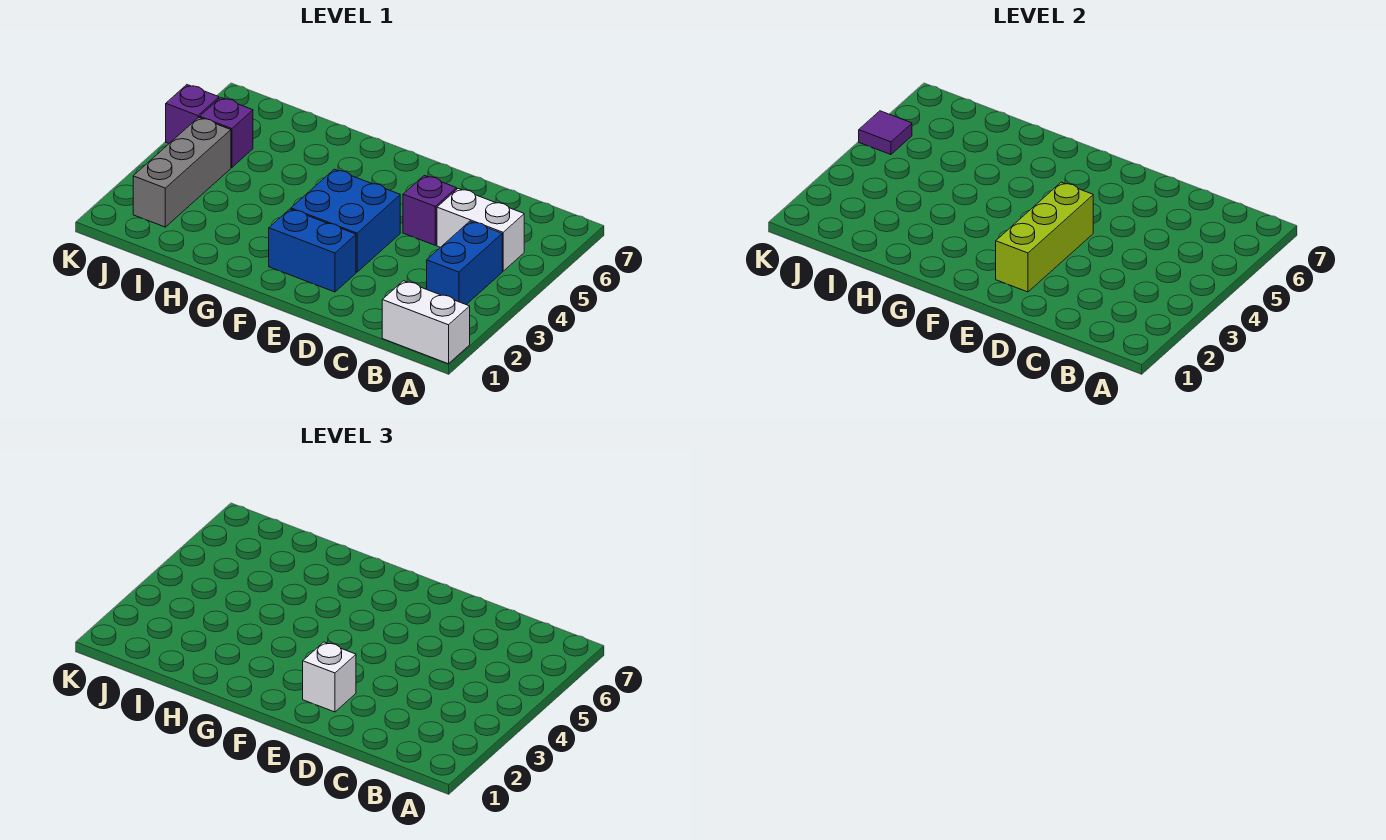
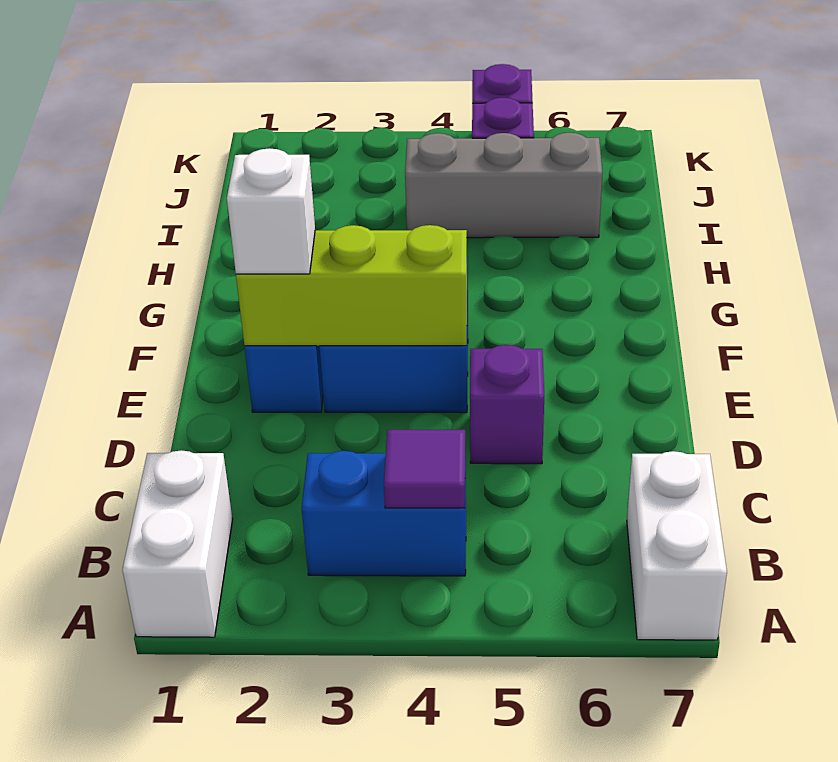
white 1x2 brick [437,188,524,271] -> white 1x2 brick moved to [627,451,727,640]
grey 1x3 brick [133,117,231,227] -> grey 1x3 brick moved to [405,133,602,238]
purple 1x1 tile [859,111,912,155] -> purple 1x1 tile moved to [384,430,465,508]

